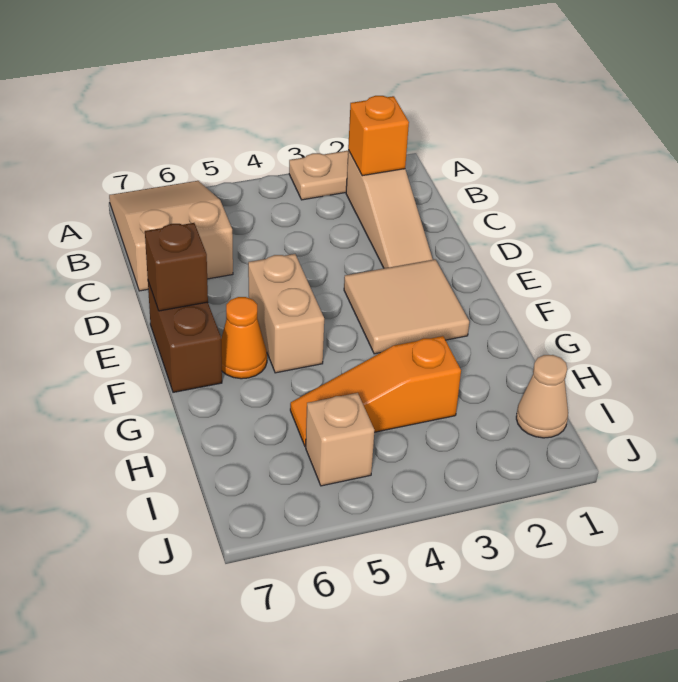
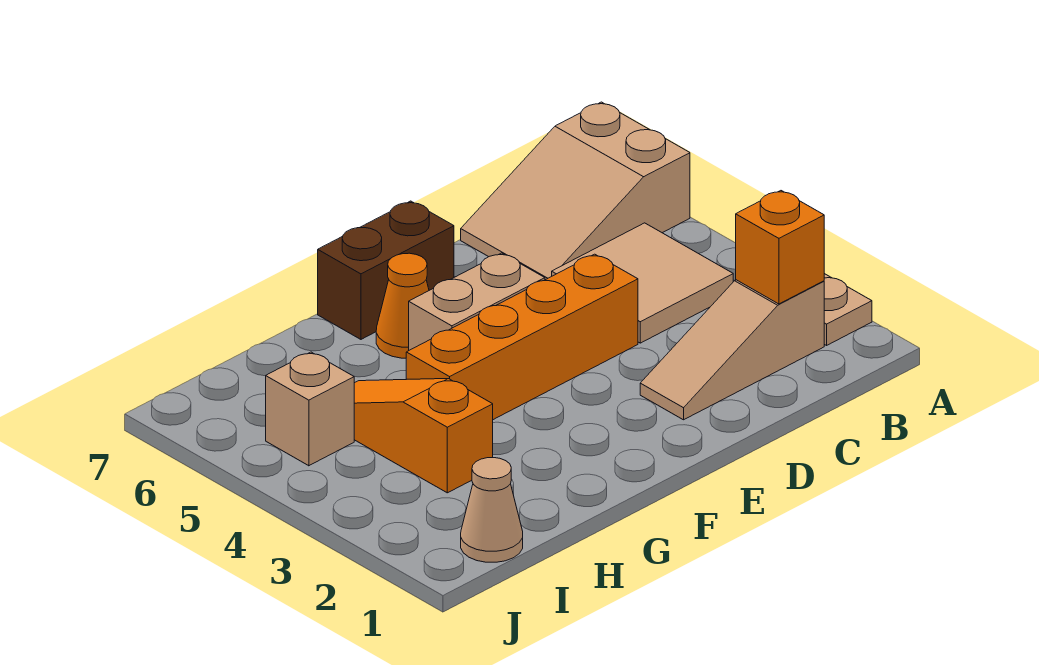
tan 2x3 slope [109,181,233,291] -> tan 2x3 slope turned to [461,102,690,280]
none -> orange 1x4 brick [406,254,638,420]
tan 2x2 tile [344,259,469,354] -> tan 2x2 tile moved to [552,223,733,343]
brown 1x1 brick [145,223,208,311] -> none

